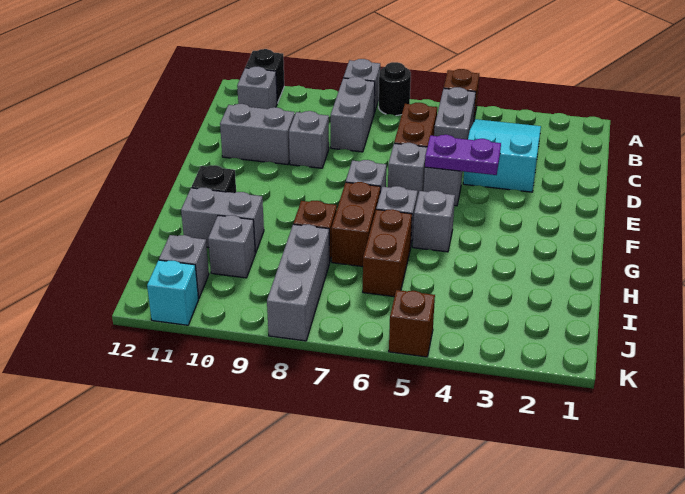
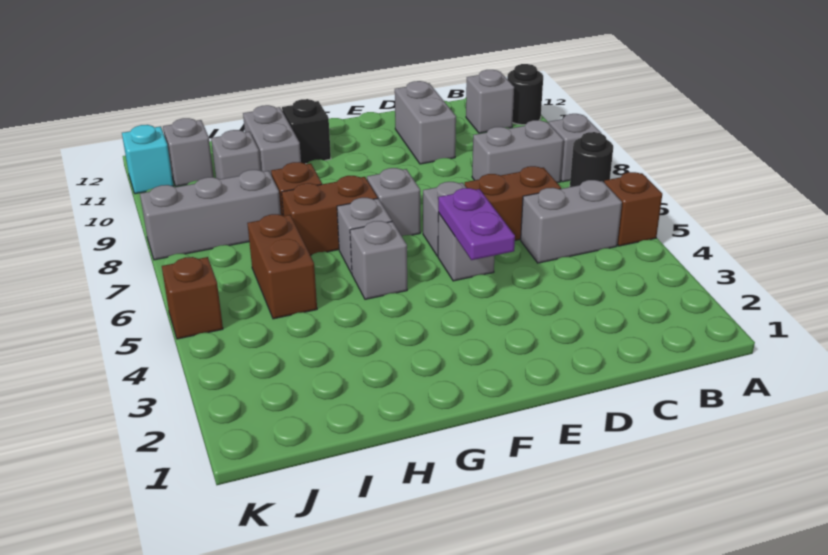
black 1x1 brick [245,49,284,103] -> black 1x1 round brick [507,64,543,125]
cyan 2x3 slope [463,119,541,192] -> none
grey 1x1 brick [289,111,329,168] -> none
brown 1x2 brick [363,209,412,297] -> brown 1x2 brick turned to [247,214,317,319]

